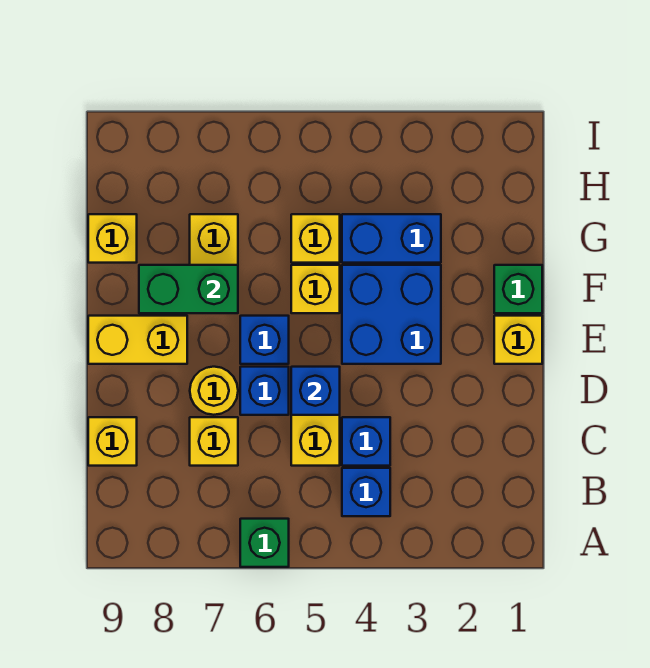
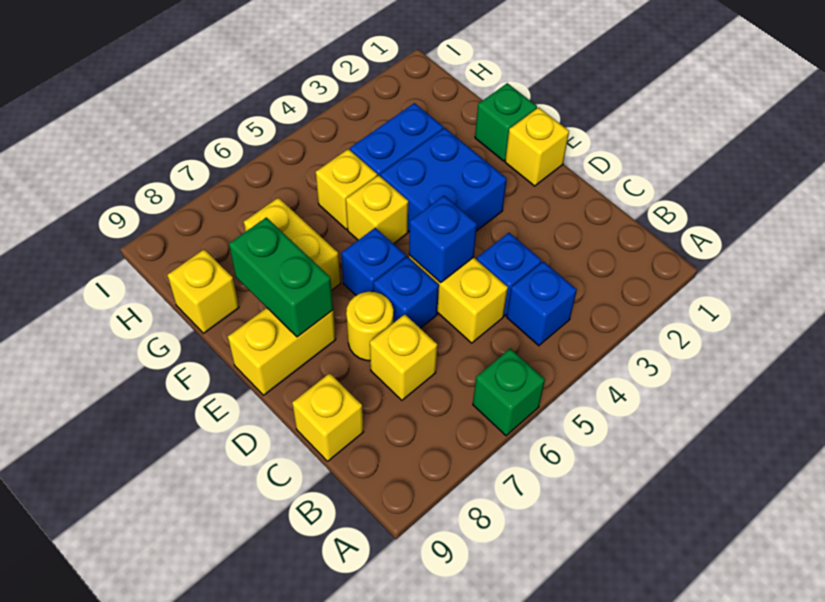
green 1x2 brick [139,265,238,313] -> green 1x2 brick turned to [229,217,333,337]

